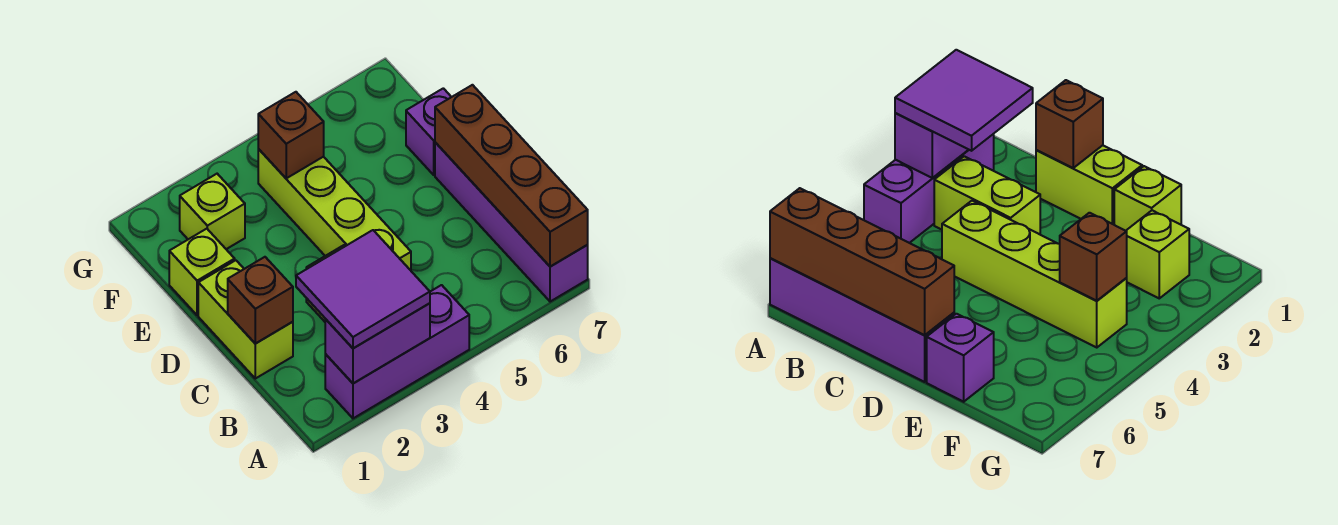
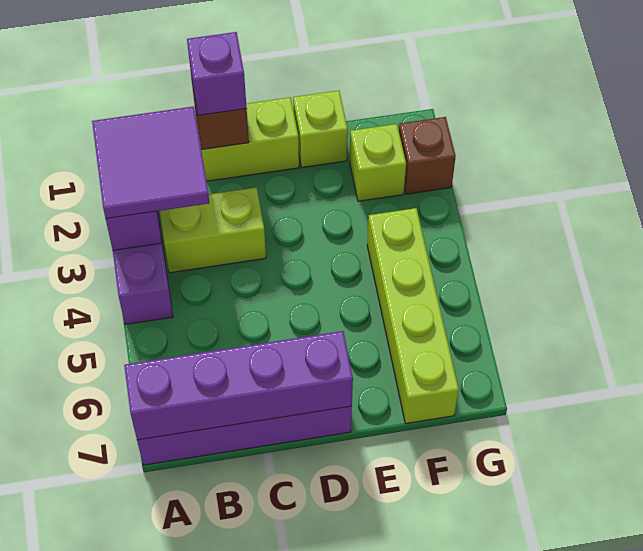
brown 1x4 brick [435,85,588,267] -> purple 1x4 brick [124,331,353,440]
lime 1x4 brick [258,149,411,270] -> lime 1x4 brick turned to [367,208,459,424]
purple 1x1 brick [406,88,451,175] -> purple 1x1 brick moved to [187,32,247,115]
brown 1x1 brick [258,92,324,178] -> brown 1x1 brick moved to [399,117,456,194]

